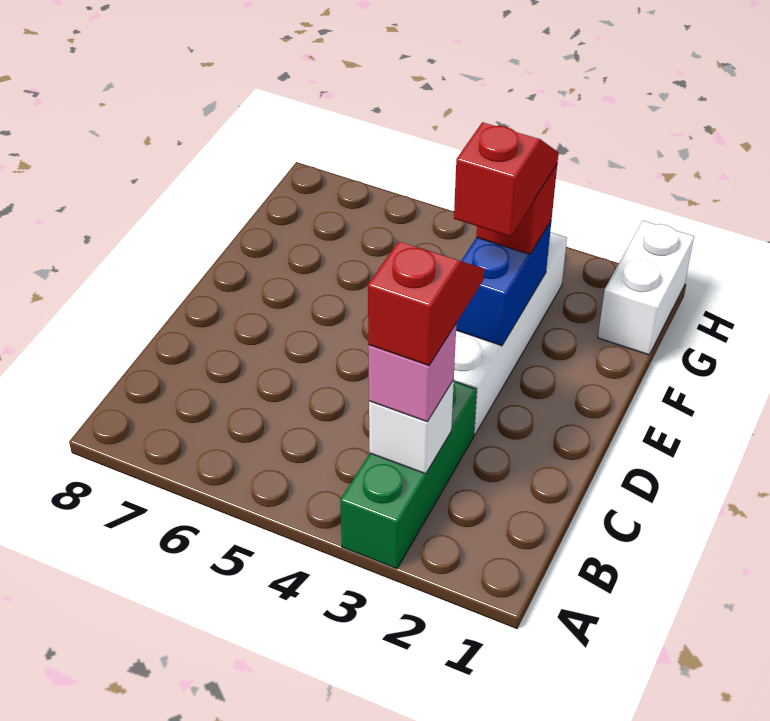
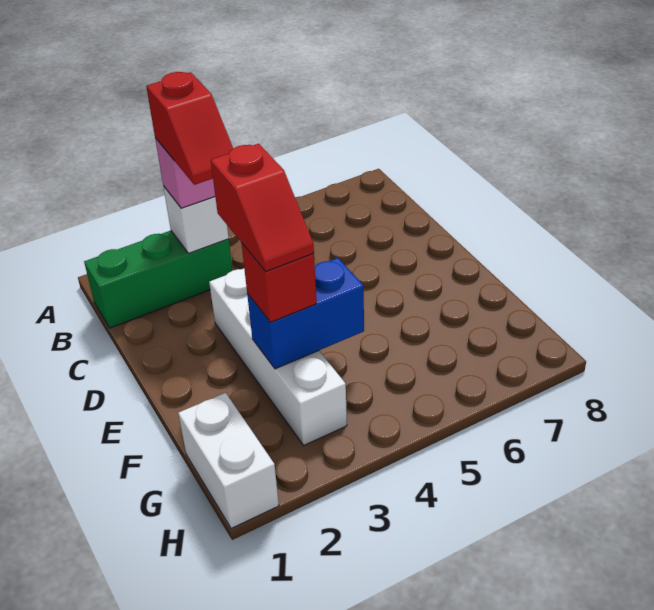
green 1x3 brick [340,381,477,569] -> green 1x3 brick turned to [84,231,233,328]
blue 1x2 brick [456,221,551,346] -> blue 1x2 brick turned to [247,258,364,369]

